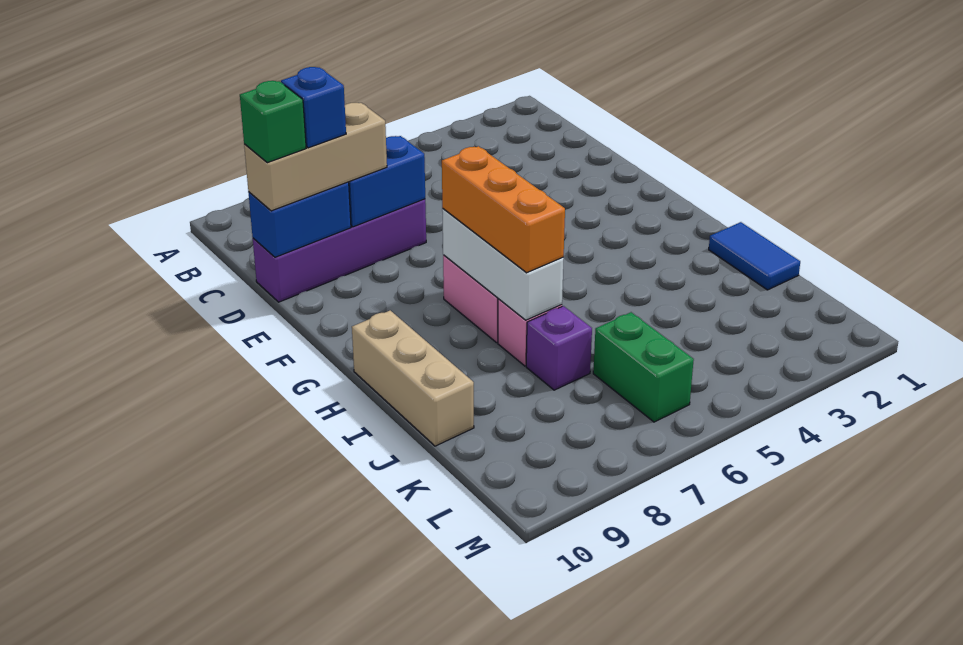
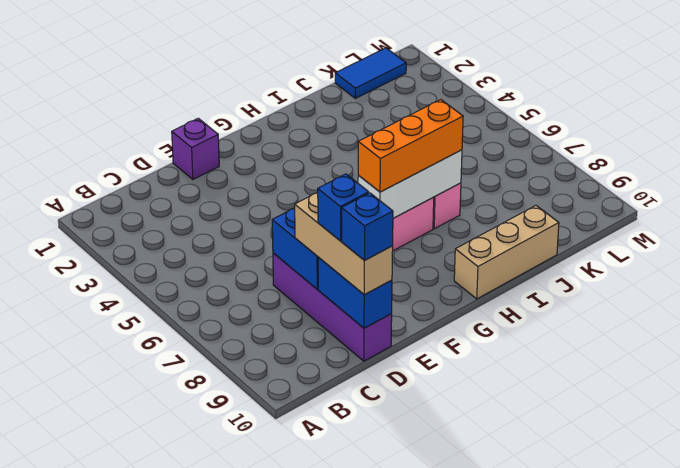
green 1x1 brick [240,81,306,163] -> blue 1x1 brick [342,193,393,261]
blue 1x2 tile [709,222,800,290] -> blue 1x2 tile moved to [335,48,406,98]
purple 1x1 brick [526,306,592,390] -> purple 1x1 brick moved to [172,118,219,179]
green 1x2 brick [593,312,694,422] -> none

